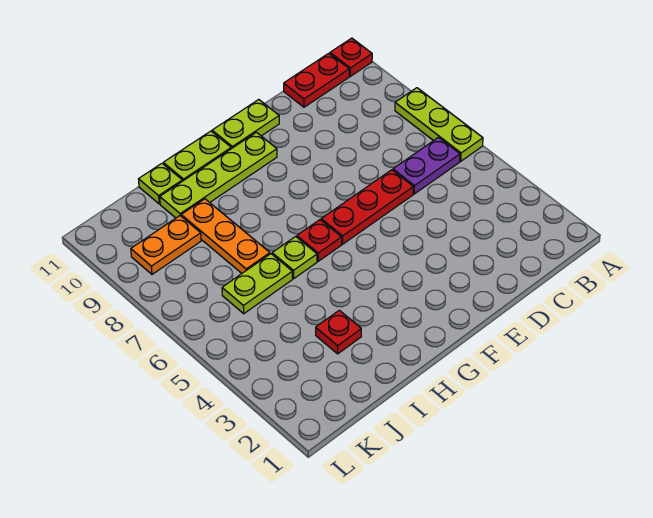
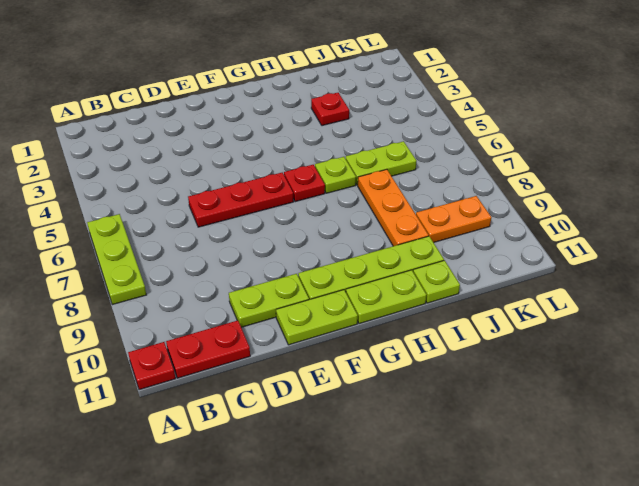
purple 1x2 plate [393,138,460,194] -> none
none -> lime 1x2 plate [229,274,309,327]

